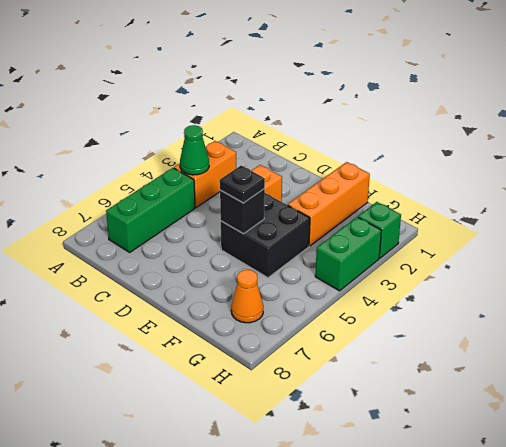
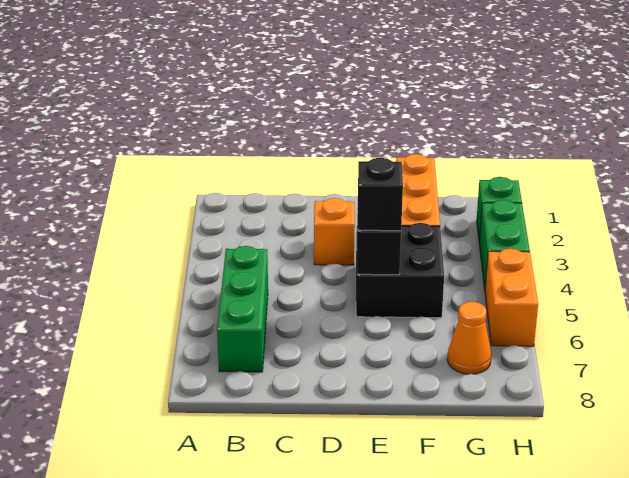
orange 1x2 brick [174,141,236,208] -> orange 1x2 brick moved to [485,249,538,346]
green 1x1 cone [180,125,209,175] -> none
black 1x1 plate [220,166,265,203] -> black 1x1 brick [358,158,403,231]

